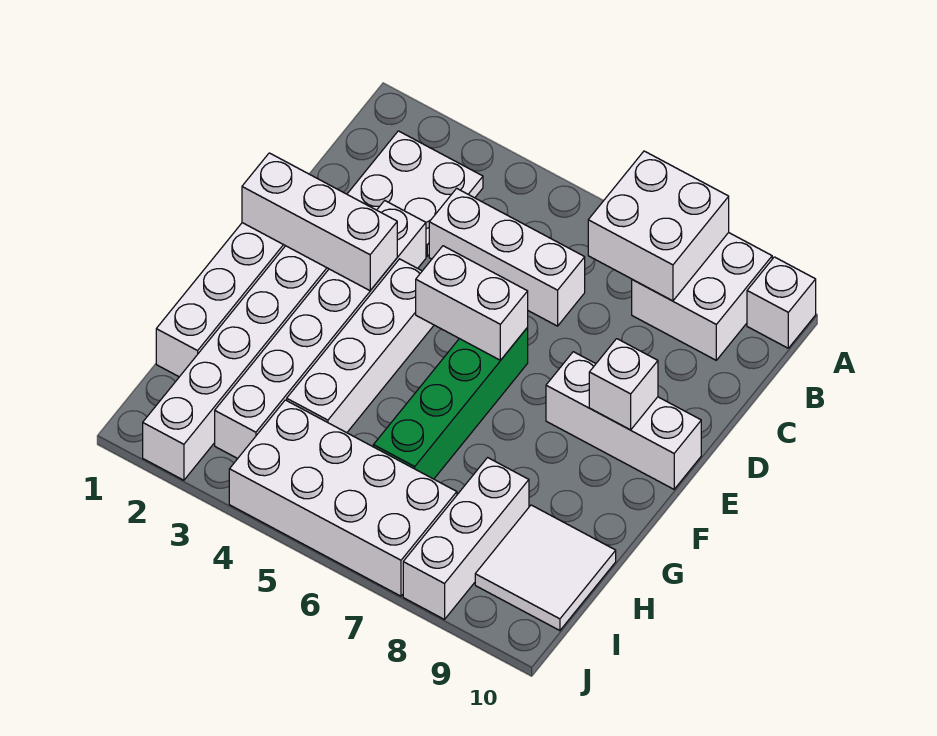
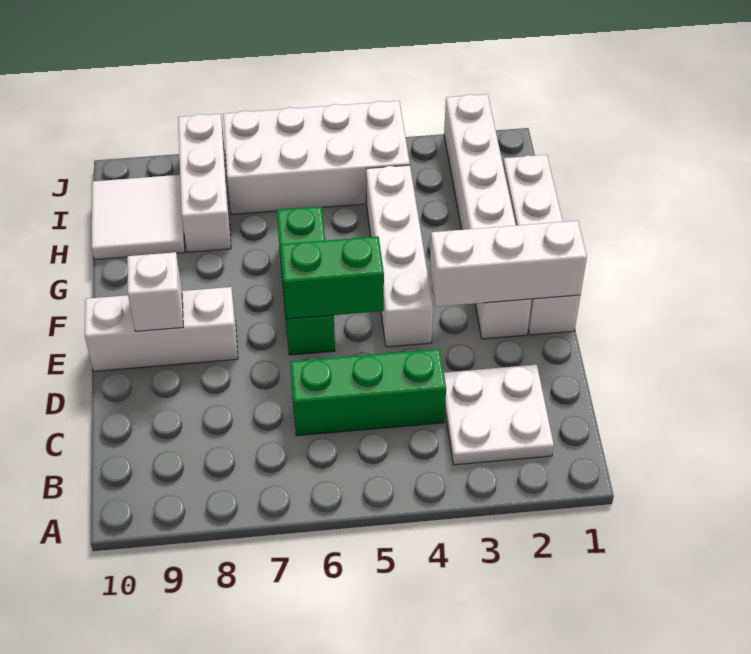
white 2x2 brick [588,151,729,301] -> none
white 2x2 brick [632,233,772,360] -> none
white 1x1 brick [747,257,816,348] -> none
white 1x3 brick [429,188,585,326] -> green 1x3 brick [290,349,446,436]
white 1x6 brick [215,201,426,459] -> none
white 1x2 brick [416,246,528,360] -> green 1x2 brick [280,236,384,319]
green 1x4 brick [373,328,528,479] -> green 1x3 brick [277,207,335,355]

